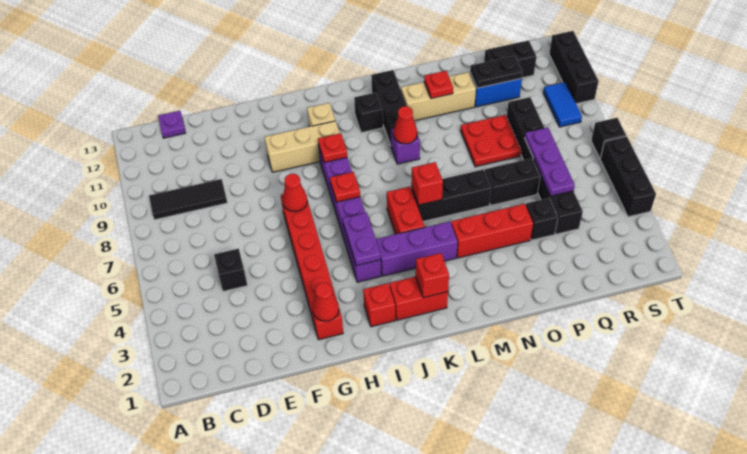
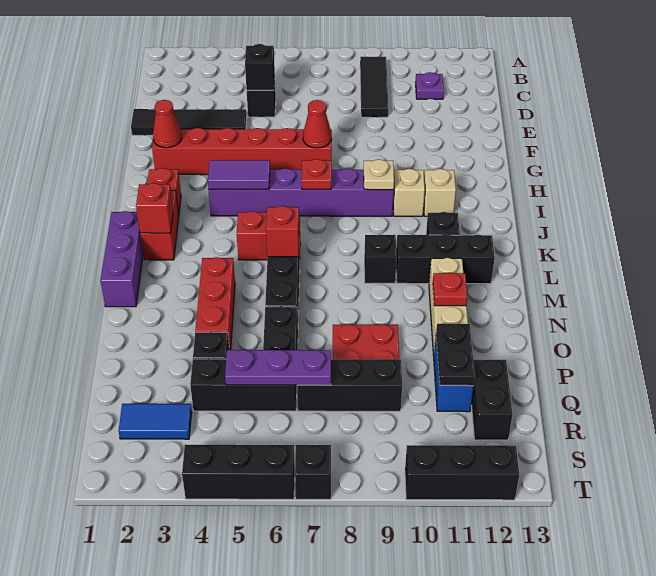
purple 1x1 plate [158,111,186,138] -> purple 1x1 plate moved to [415,72,444,99]
none -> black 1x1 brick [245,44,275,90]
none -> black 1x4 tile [131,109,247,135]
tan 1x3 brick [265,121,340,172] -> tan 1x1 brick [393,169,425,216]
purple 1x2 plate [343,213,381,266] -> purple 1x2 tile [208,160,270,189]
red 1x1 plate [318,133,347,163] -> tan 1x1 plate [364,159,394,190]
purple 1x3 brick [376,222,458,276] -> purple 1x3 brick moved to [100,211,143,307]
purple 1x1 brick [391,128,420,164] -> black 1x1 brick [364,234,397,283]
red 1x1 cone [393,106,417,144] -> none
blue 1x2 tile [543,82,582,127] -> blue 1x2 tile moved to [119,404,192,439]

